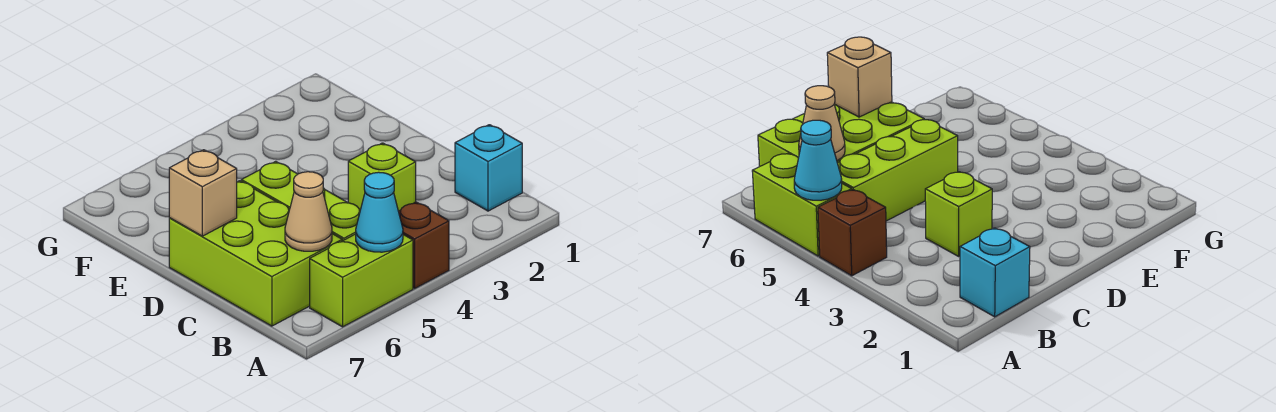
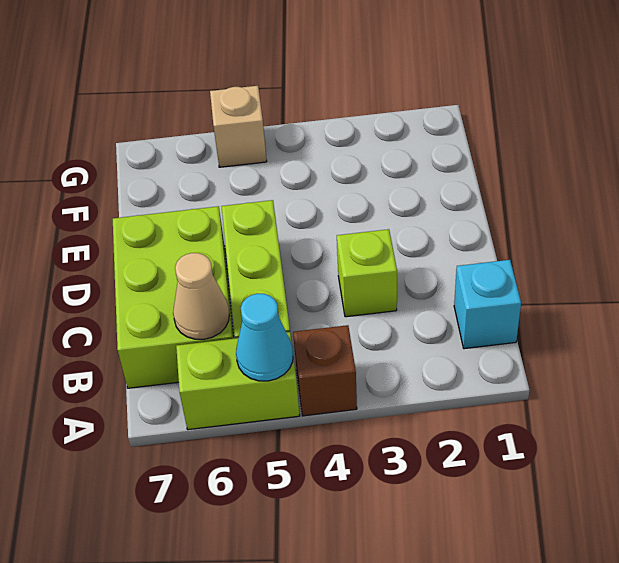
tan 1x1 brick [169,150,237,236] -> tan 1x1 brick moved to [210,86,267,167]

